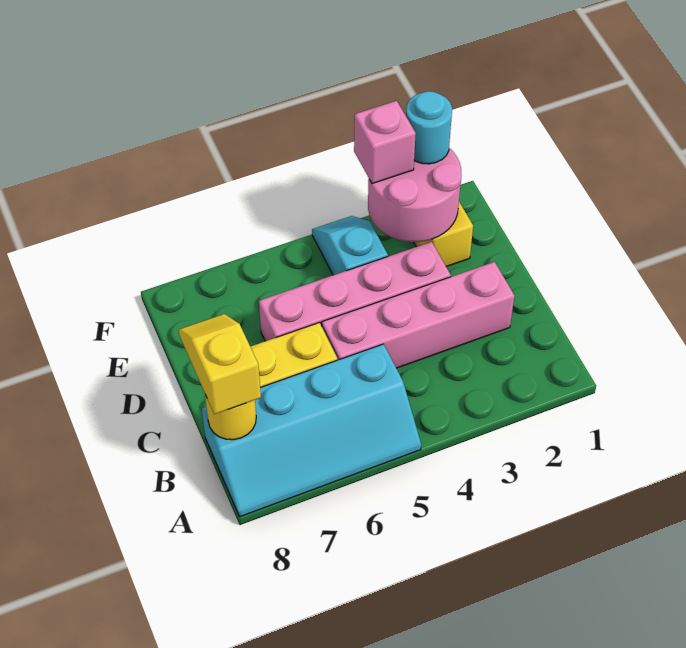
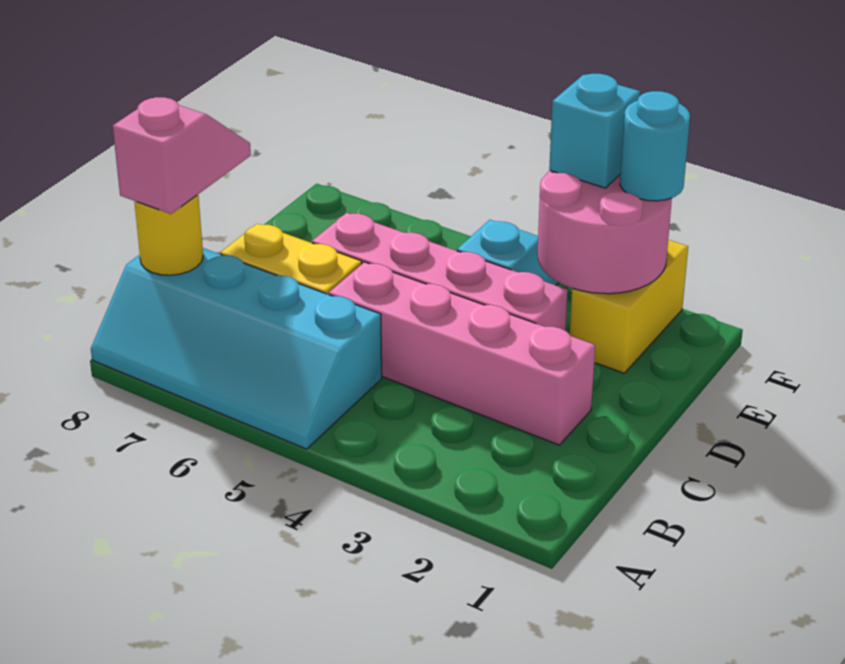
yellow 1x2 slope [179,314,261,414] -> pink 1x2 slope [113,97,251,214]
pink 1x1 brick [354,101,416,184] -> cyan 1x1 brick [549,74,640,188]

